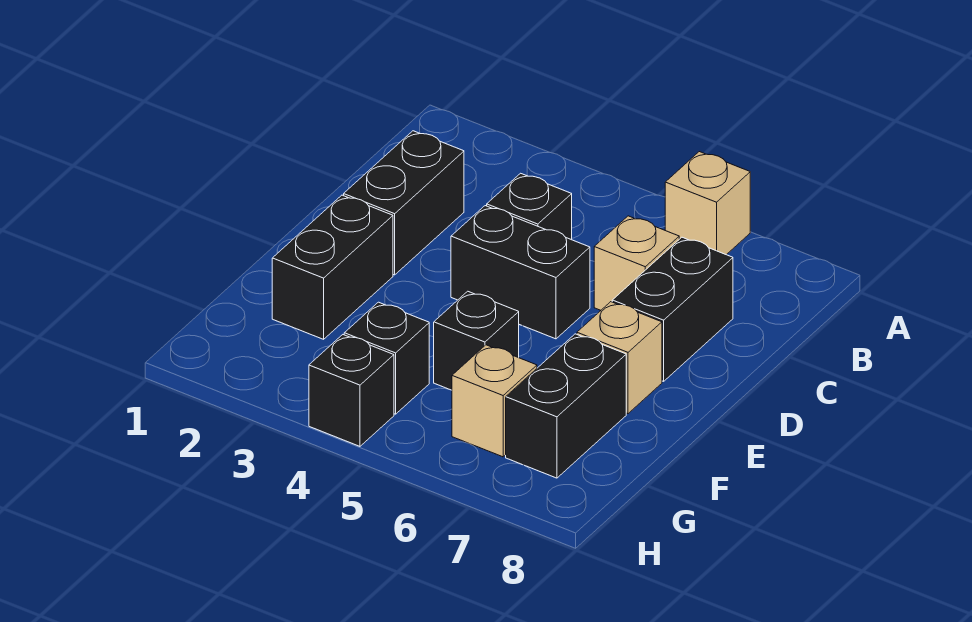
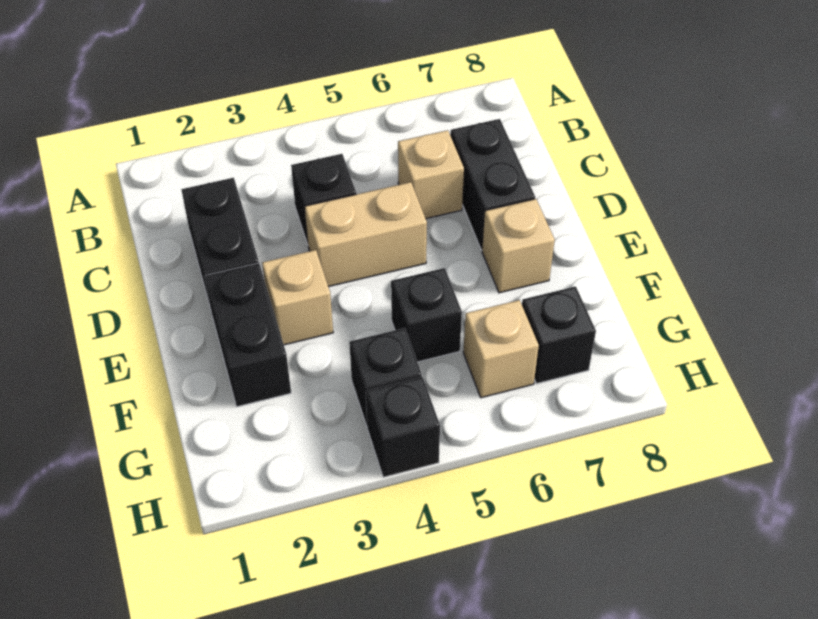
tan 1x1 brick [665,152,750,255] -> tan 1x1 brick moved to [262,250,333,345]
black 1x2 brick [451,206,590,339] -> tan 1x2 brick [305,182,427,287]
black 1x2 brick [506,334,626,478] -> black 1x1 brick [522,286,596,384]

